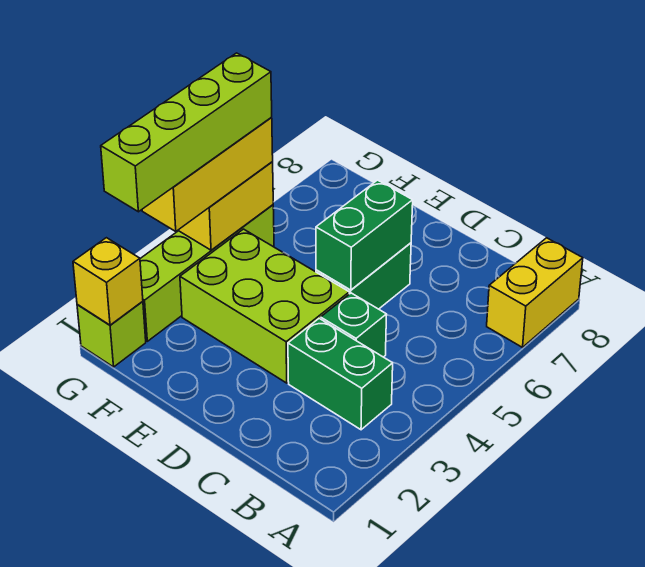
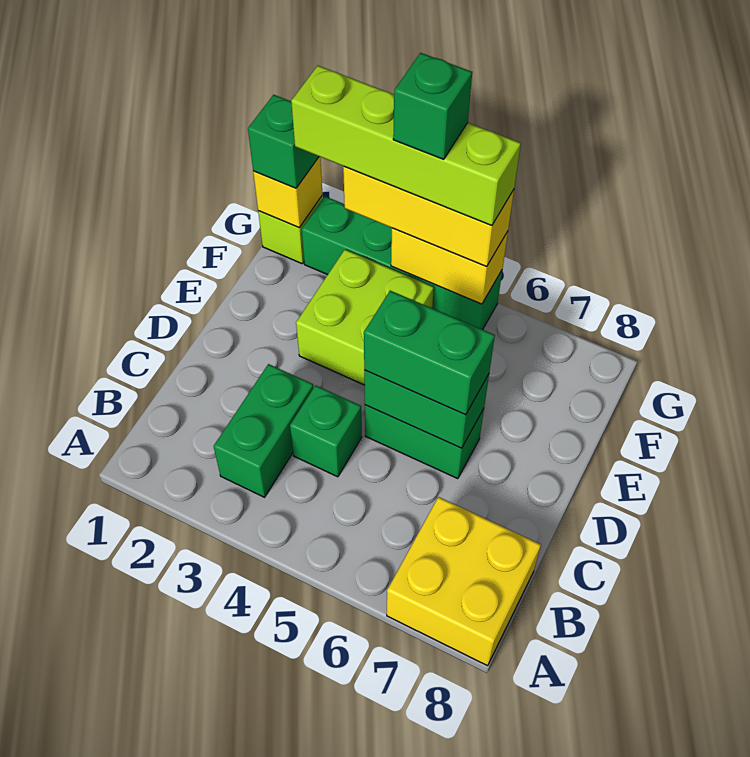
yellow 1x2 brick [487,238,583,347] -> yellow 2x2 brick [387,497,541,666]
lime 2x3 brick [180,229,349,383] -> lime 2x2 brick [296,250,434,385]
none -> green 1x2 brick [364,291,495,415]
none -> green 1x1 brick [248,95,319,188]
lime 1x4 brick [140,205,274,341] -> green 1x4 brick [302,196,502,330]
none -> green 1x1 brick [393,53,472,159]

